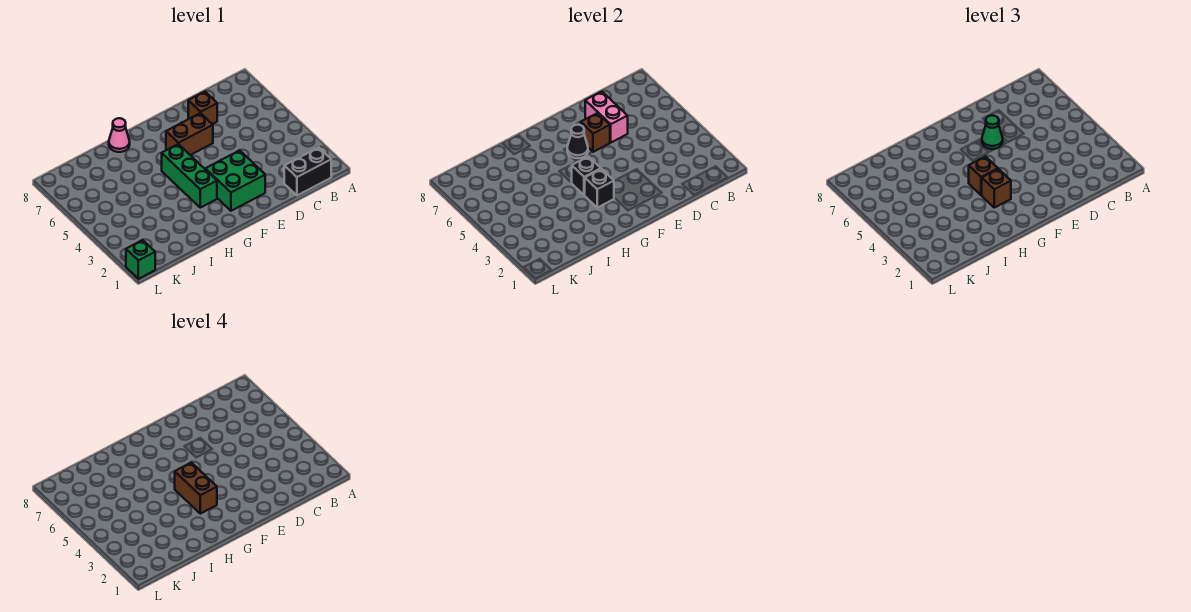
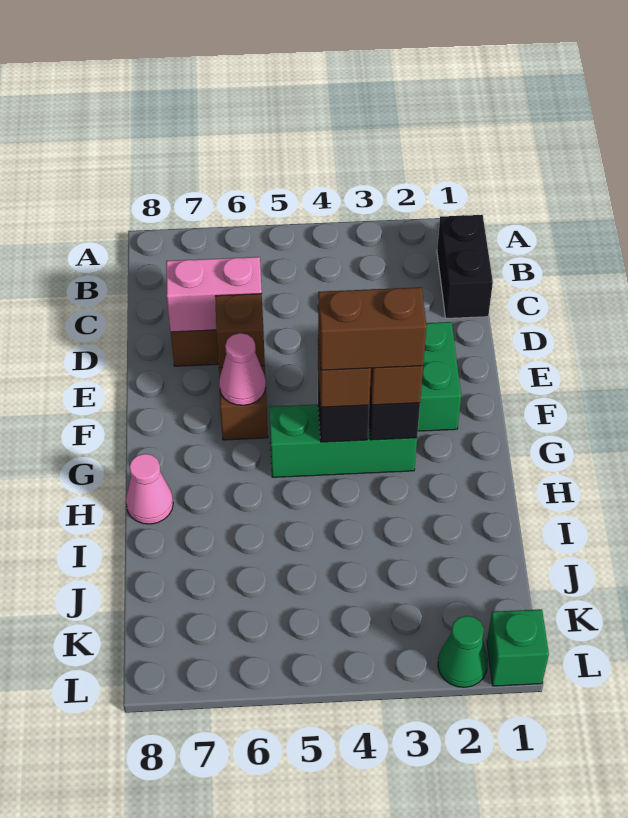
green 1x1 cone [982,115,1003,149] -> green 1x1 cone moved to [438,616,488,687]
black 1x1 cone [567,125,588,158] -> pink 1x1 cone [219,333,266,405]

